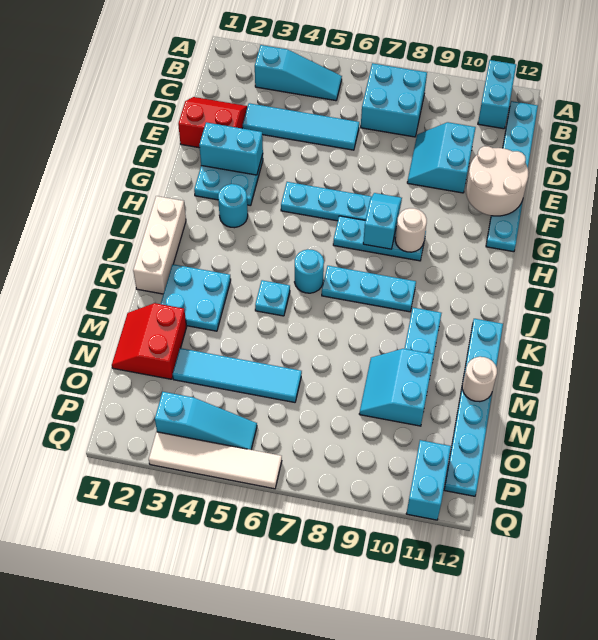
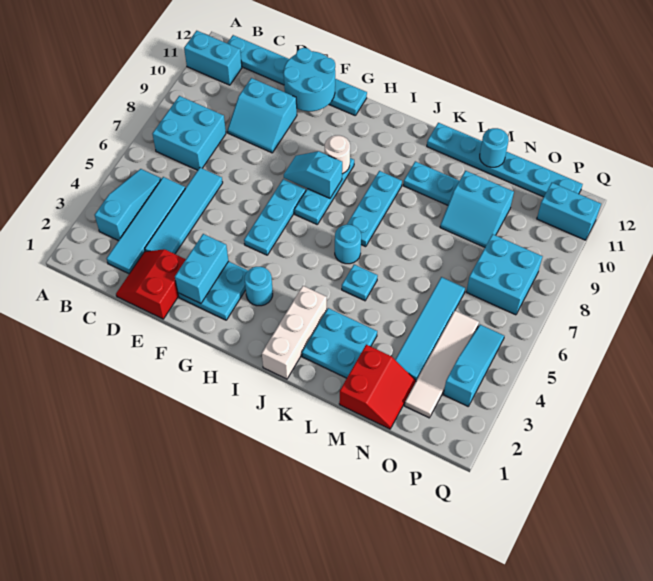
none -> cyan 1x4 tile [107,177,185,274]
white 2x2 round brick [466,146,528,216] -> cyan 2x2 round brick [284,48,335,111]
white 1x3 brick [133,196,186,294] -> white 1x3 brick turned to [262,286,327,379]
red 2x2 slope [112,303,187,379] -> red 2x2 slope turned to [339,345,416,429]
white 1x1 round brick [462,357,497,402] -> cyan 1x1 round brick [480,128,509,167]
none -> cyan 2x2 brick [466,234,543,315]
white 1x4 tile [149,432,282,489] -> white 1x4 tile moved to [405,311,479,418]

